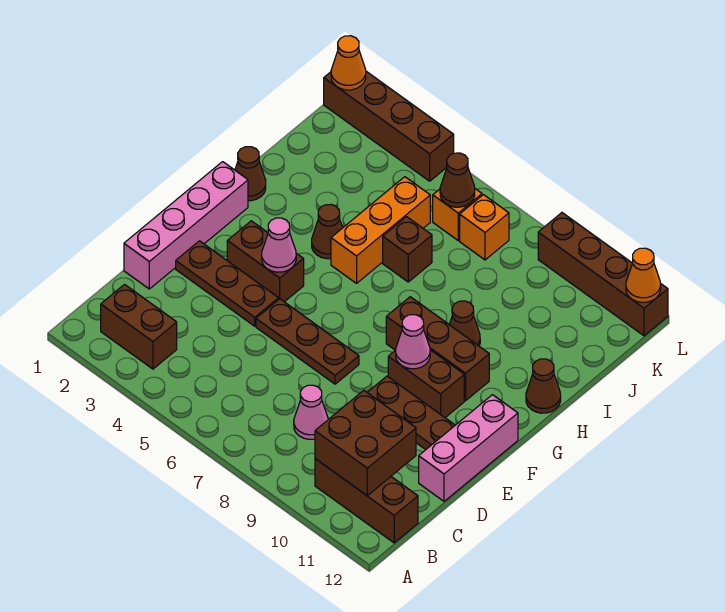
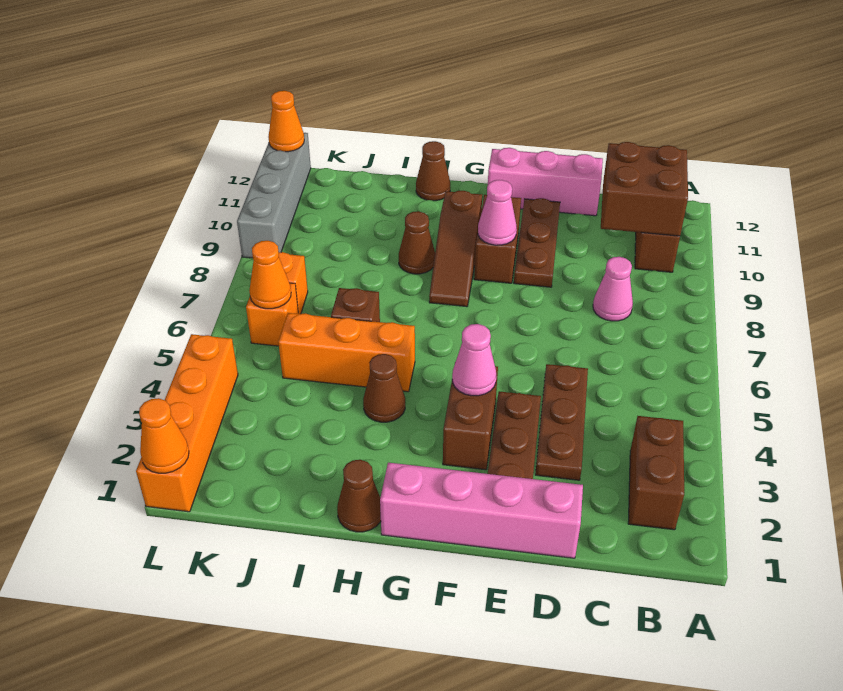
brown 1x3 plate [256,299,359,384] -> brown 1x3 plate moved to [535,364,588,480]
brown 1x3 brick [386,297,489,401] -> brown 1x3 slope [429,191,482,307]
brown 1x1 cone [440,153,475,207] -> orange 1x1 cone [249,241,291,309]
brown 1x4 brick [324,71,454,181] -> orange 1x4 brick [136,334,238,512]
brown 1x4 brick [538,213,668,336] -> grey 1x4 brick [237,133,311,258]

